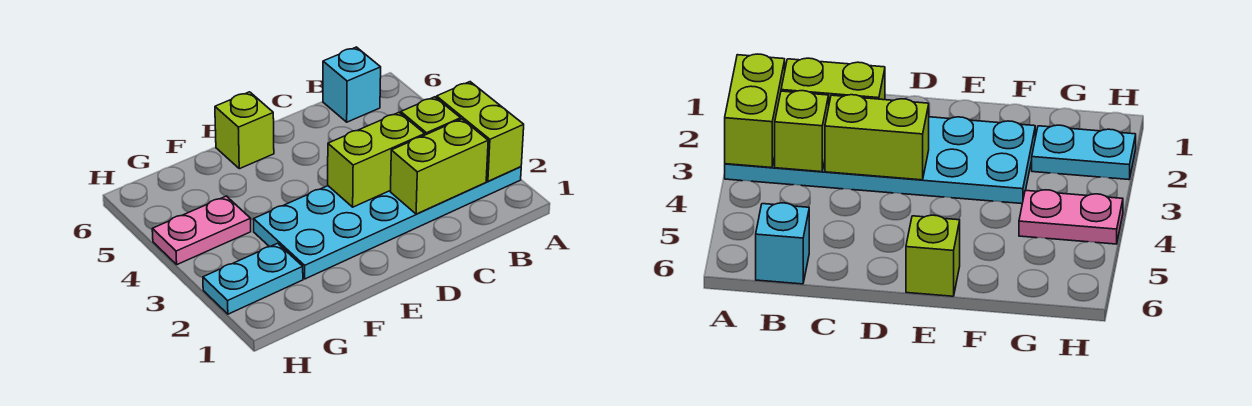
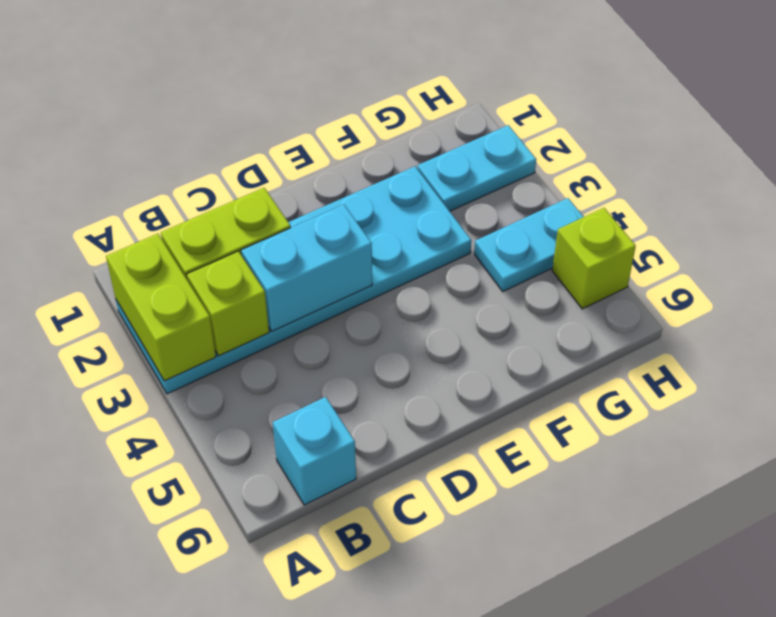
lime 1x2 brick [328,113,425,207] -> cyan 1x2 brick [241,205,372,331]
lime 1x1 brick [215,92,274,169] -> lime 1x1 brick moved to [552,208,636,309]
pink 1x2 plate [152,196,251,264] -> cyan 1x2 plate [474,198,583,291]

